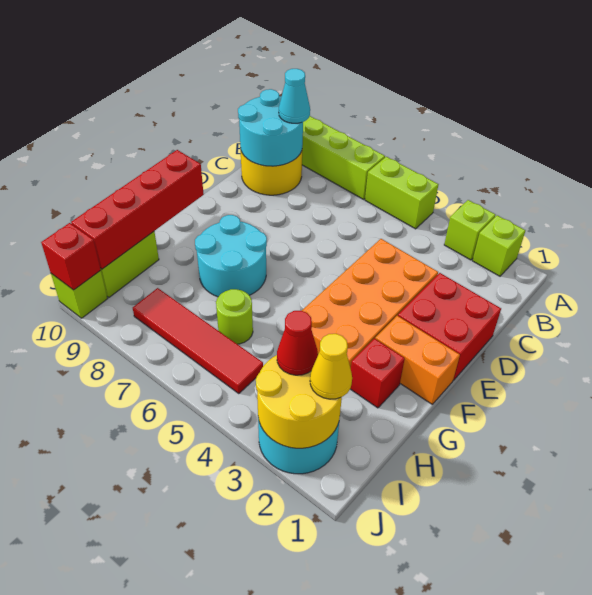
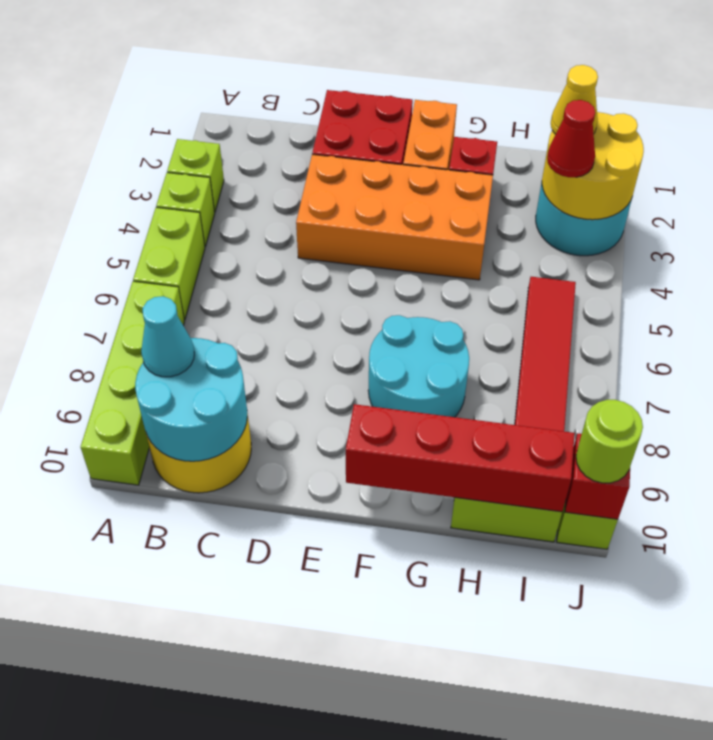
lime 1x1 brick [473,215,525,276] -> lime 1x1 brick moved to [156,173,215,247]
lime 1x1 round brick [216,289,253,344] -> lime 1x1 round brick moved to [576,400,643,483]

